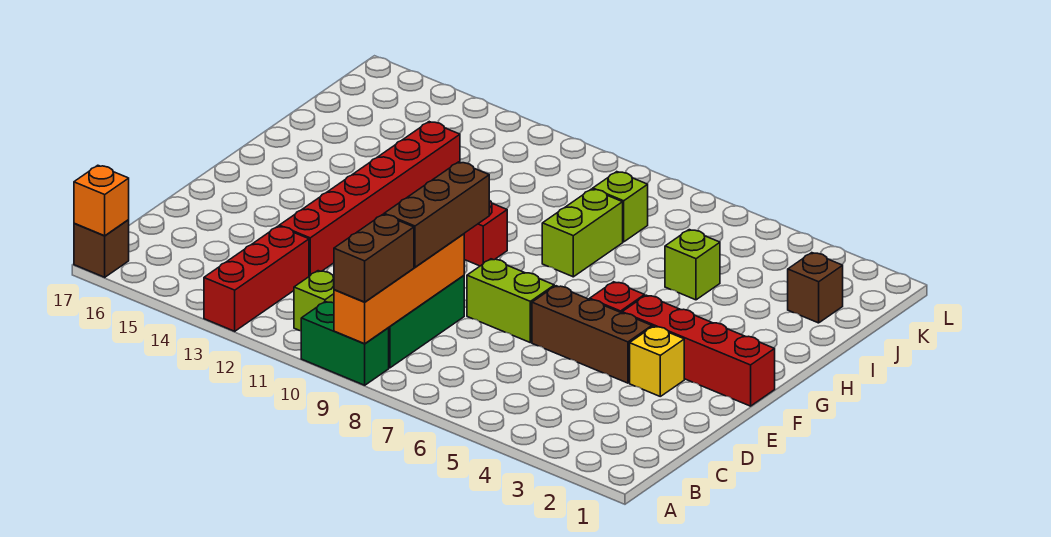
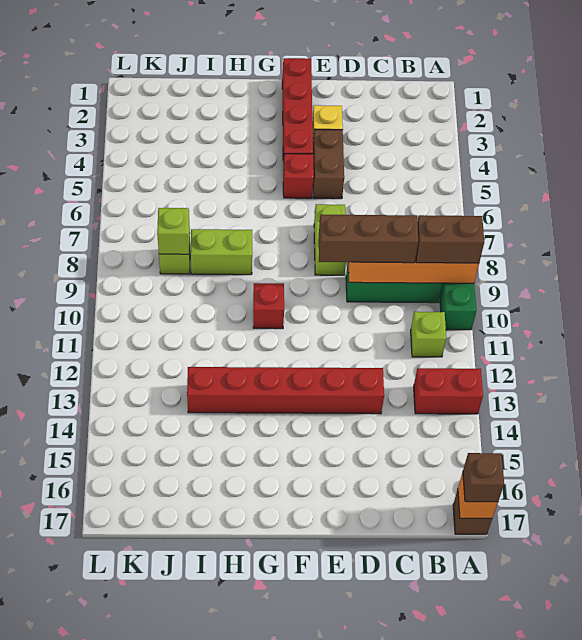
red 1x3 brick [204,226,309,331] -> red 1x2 brick [414,368,483,414]
brown 1x3 brick [532,286,652,383] -> brown 1x2 brick [313,129,344,199]
lime 1x1 brick [665,230,720,300] -> lime 1x1 brick moved to [157,208,190,254]
brown 1x1 brick [788,253,843,323] -> brown 1x1 brick moved to [463,453,504,502]

